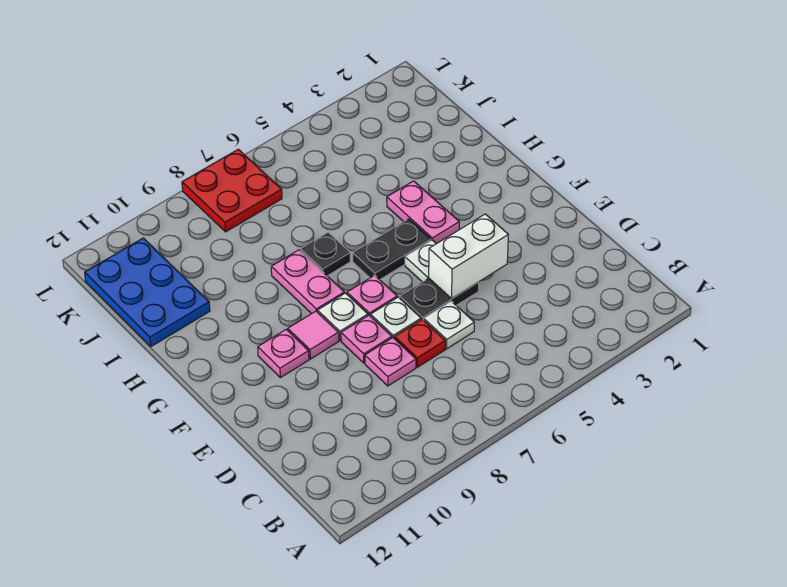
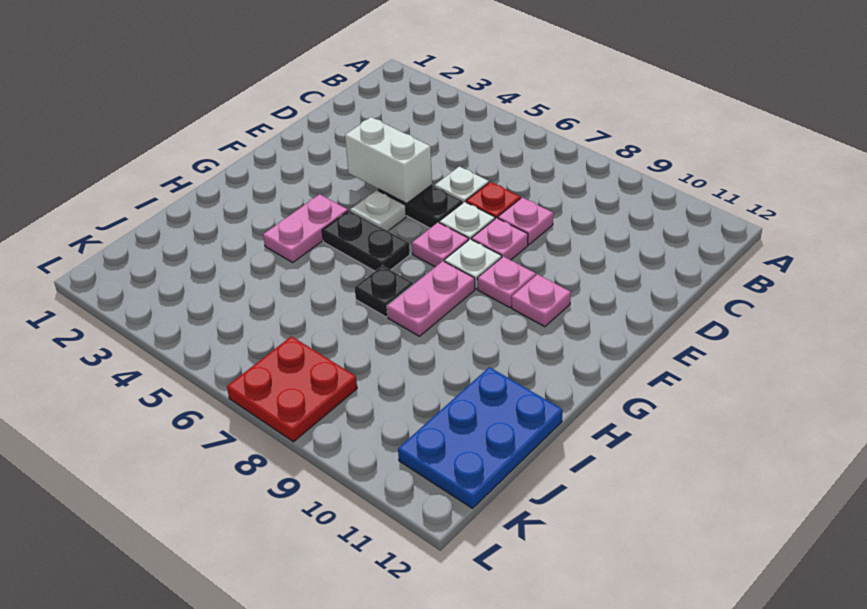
pink 1x1 tile [288,311,339,359] -> pink 1x1 plate [477,256,536,308]

